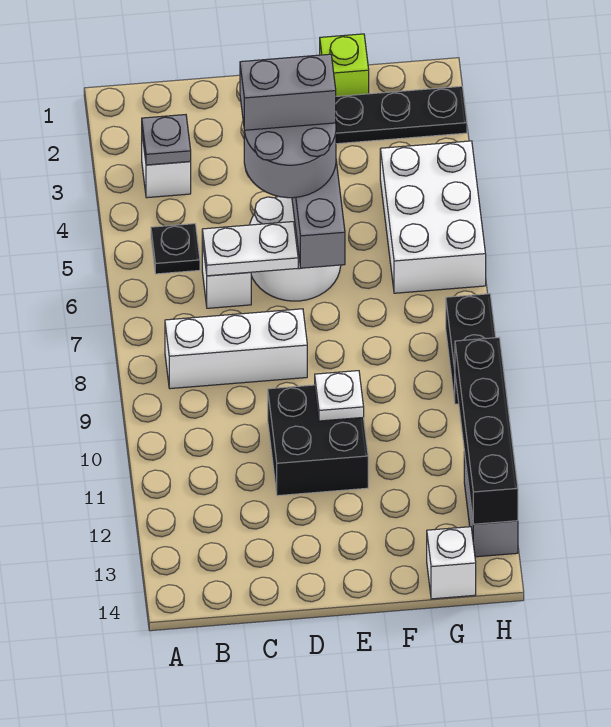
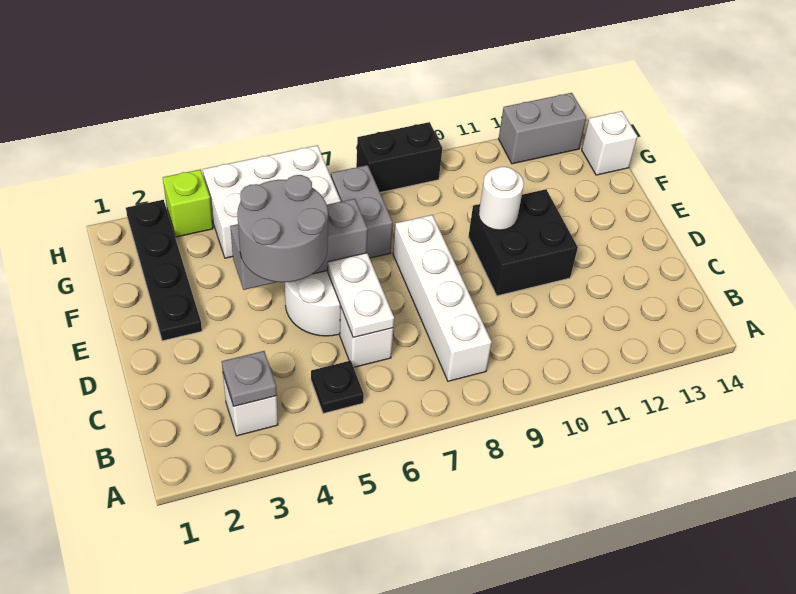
white 1x3 brick [165,309,307,389] -> white 1x4 brick [393,215,492,381]
grey 1x2 brick [240,54,336,130] -> grey 1x2 brick moved to [331,165,393,258]
white 1x1 plate [315,371,364,421] -> white 1x1 round brick [479,167,524,230]
lime 1x1 brick [320,34,369,96] -> lime 1x1 brick moved to [163,169,213,237]
black 1x4 brick [455,338,518,524] -> none

